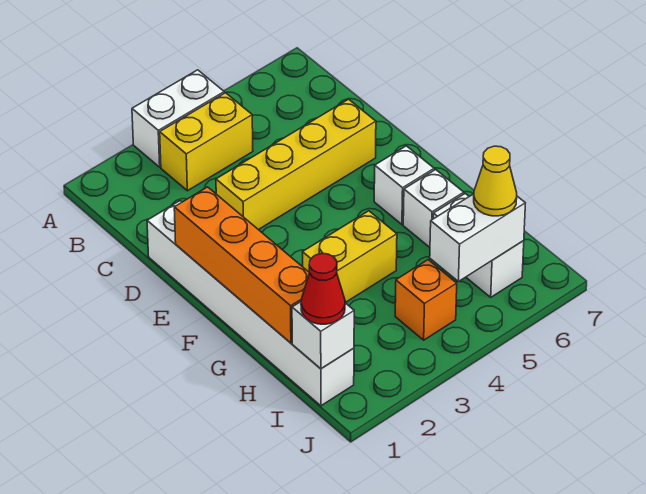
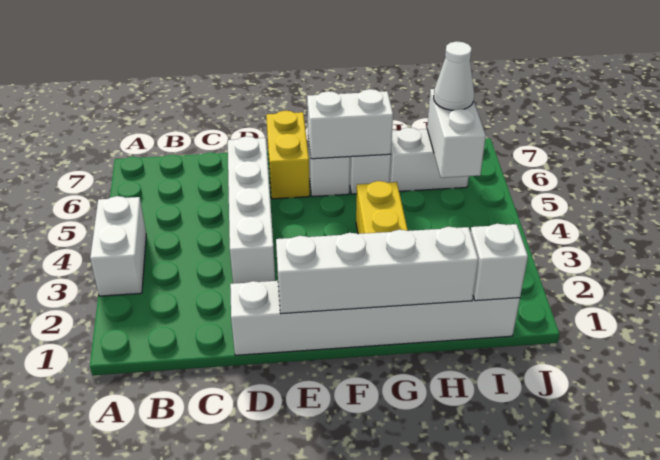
yellow 1x2 brick [160,93,253,191] -> yellow 1x2 brick moved to [266,111,310,199]
yellow 1x4 brick [216,99,376,230] -> white 1x4 brick [228,136,275,284]
orange 1x4 brick [174,187,309,343] -> white 1x4 brick [276,227,478,314]
none -> white 1x2 brick [307,89,393,159]
red 1x1 cone [301,254,345,324] -> none
orange 1x1 brick [395,260,457,340] -> none
yellow 1x1 cone [474,146,517,216] -> white 1x1 cone [434,41,474,110]

